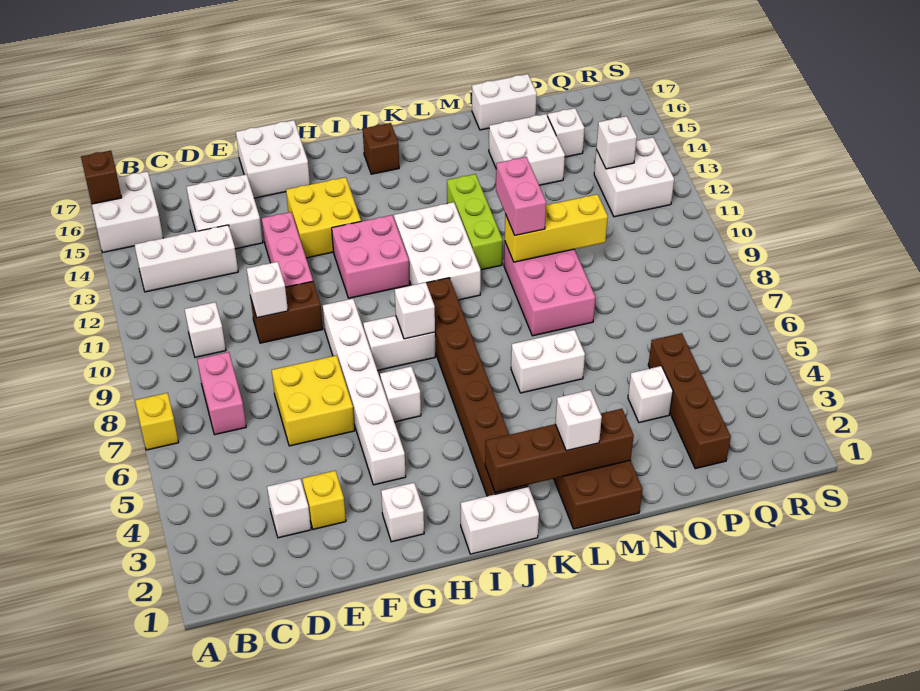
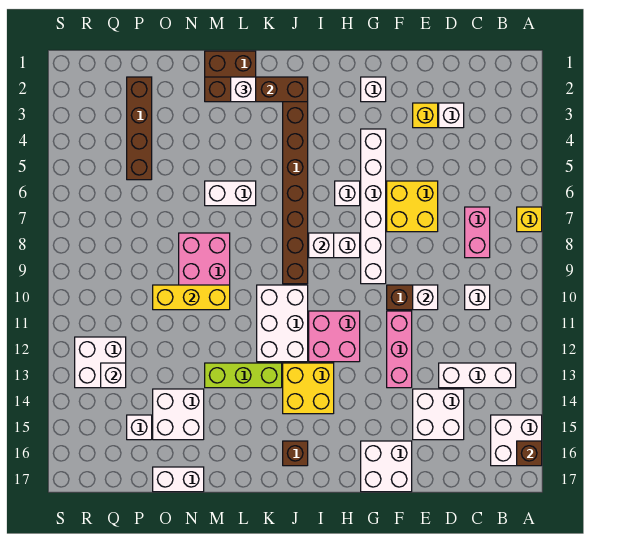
yellow 2x2 brick [286,177,361,258] -> yellow 2x2 brick moved to [283,363,334,414]
white 1x2 brick [461,487,539,554] -> none
lime 1x3 brick [447,174,503,270] -> lime 1x3 brick turned to [205,363,282,388]
pink 1x2 brick [496,157,546,235] -> none
white 1x1 brick [628,366,673,423] -> none

